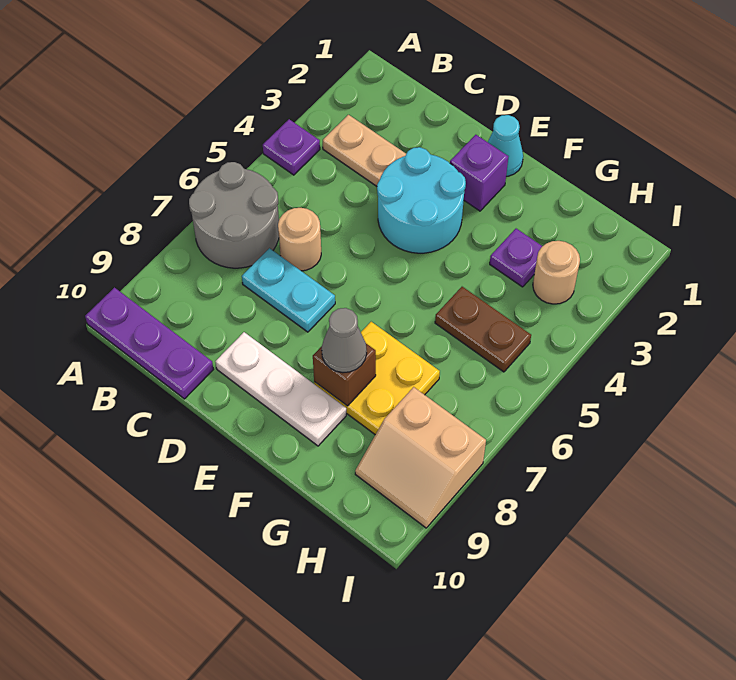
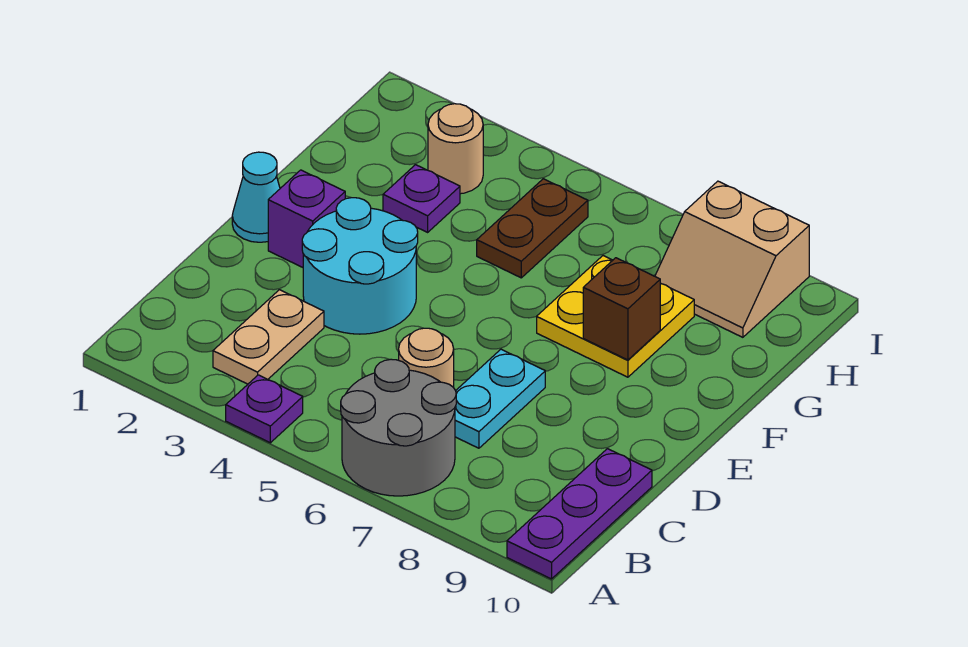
white 1x3 plate [215,332,346,446] -> none
grey 1x1 cone [322,308,367,373] -> none
tan 2x2 slope [355,387,486,528] -> tan 2x2 slope turned to [655,181,809,337]

